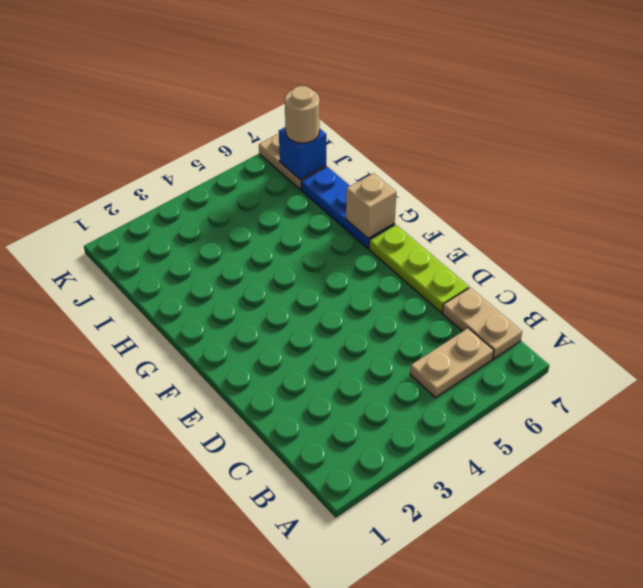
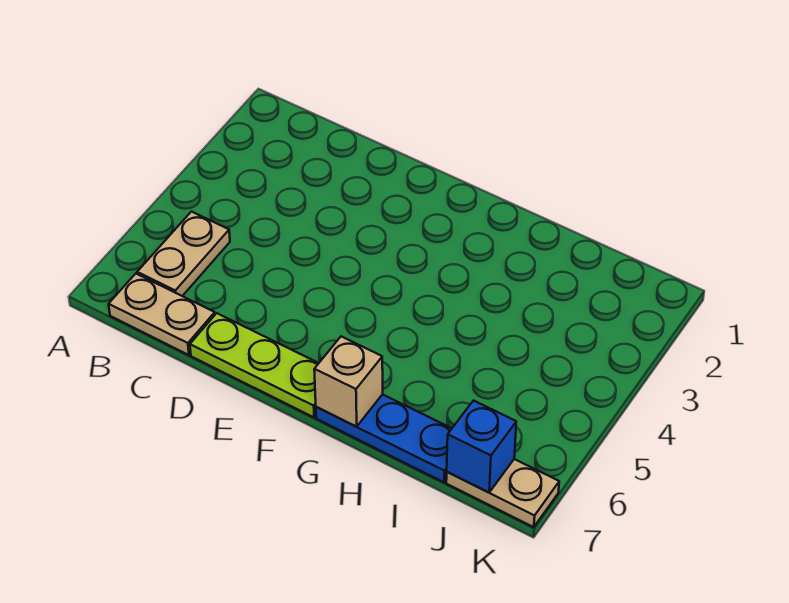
tan 1x1 round brick [285,86,320,143] -> none

